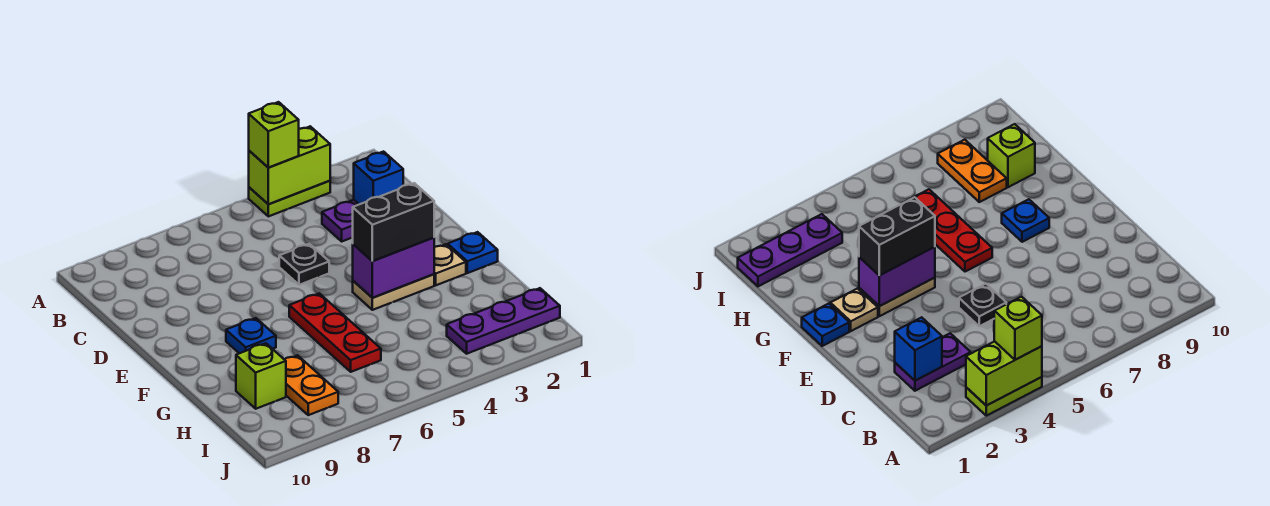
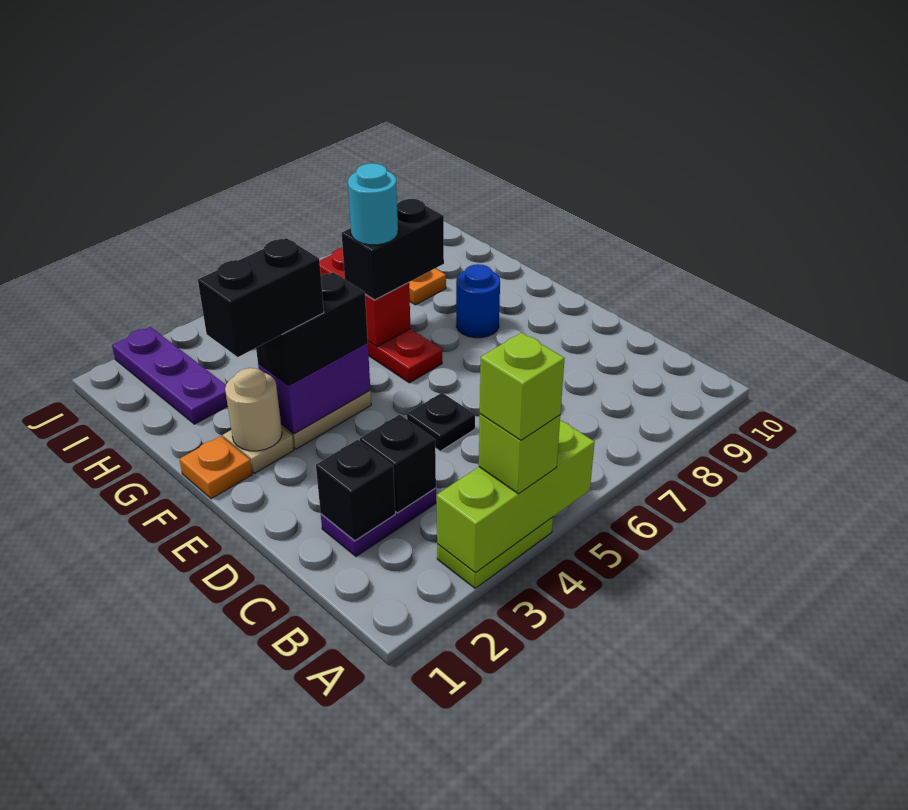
lime 1x2 brick [249,126,330,204] -> lime 1x3 brick [437,420,595,573]
blue 1x1 brick [354,152,403,204] -> black 1x1 brick [316,440,395,541]
none -> black 1x1 brick [360,415,436,513]
blue 1x1 plate [448,232,498,273] -> orange 1x1 plate [179,436,252,499]
none -> tan 1x1 round brick [225,368,282,451]
none -> black 1x2 brick [198,238,324,357]
blue 1x1 plate [226,318,276,353] -> blue 1x1 round brick [456,264,500,338]
none -> red 1x2 brick [320,248,410,347]
none -> black 1x2 brick [342,199,444,300]
none -> cyan 1x1 round brick [348,163,398,245]
lime 1x1 brick [236,343,286,409] -> lime 1x1 brick moved to [480,333,565,440]
purple 1x3 plate [447,288,560,354] -> purple 1x3 plate turned to [112,327,228,424]

